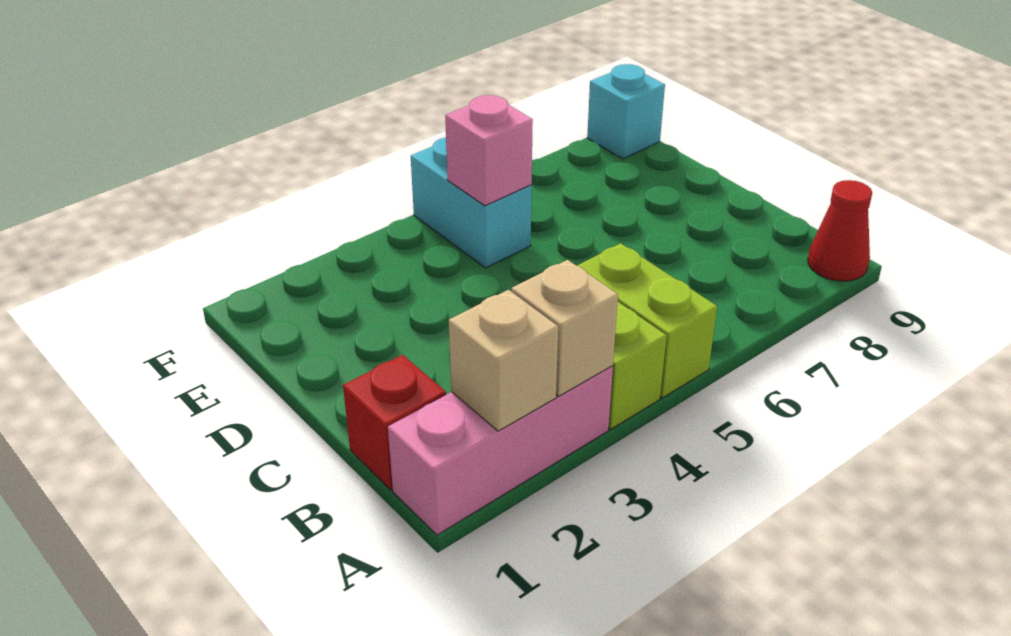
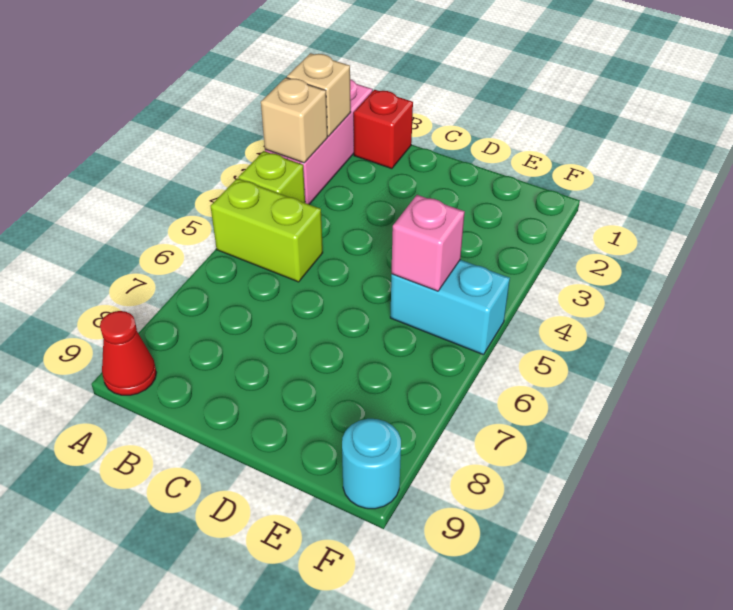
cyan 1x1 brick [587,64,665,159] -> cyan 1x1 round brick [342,419,401,509]

